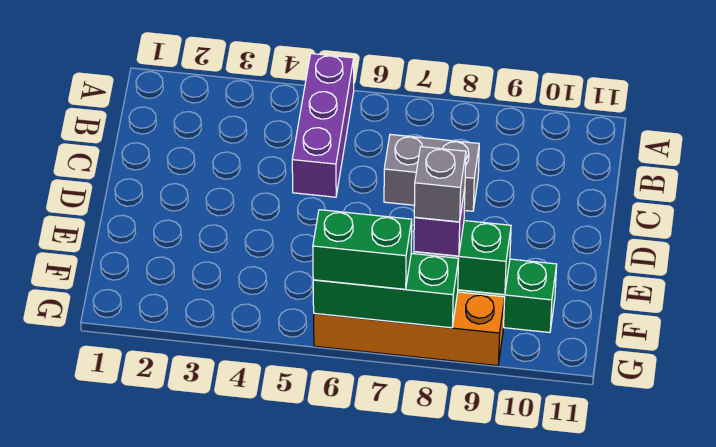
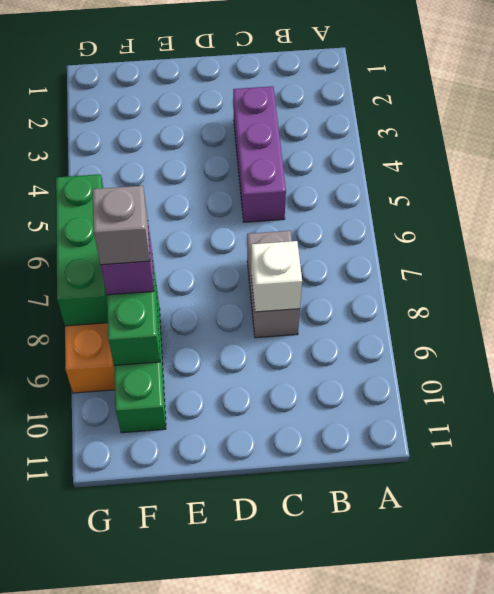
purple 1x3 brick [292,54,354,197] -> purple 1x3 brick turned to [233,86,286,222]
none -> white 1x1 brick [251,241,302,312]
green 1x2 brick [313,210,412,289] -> none

